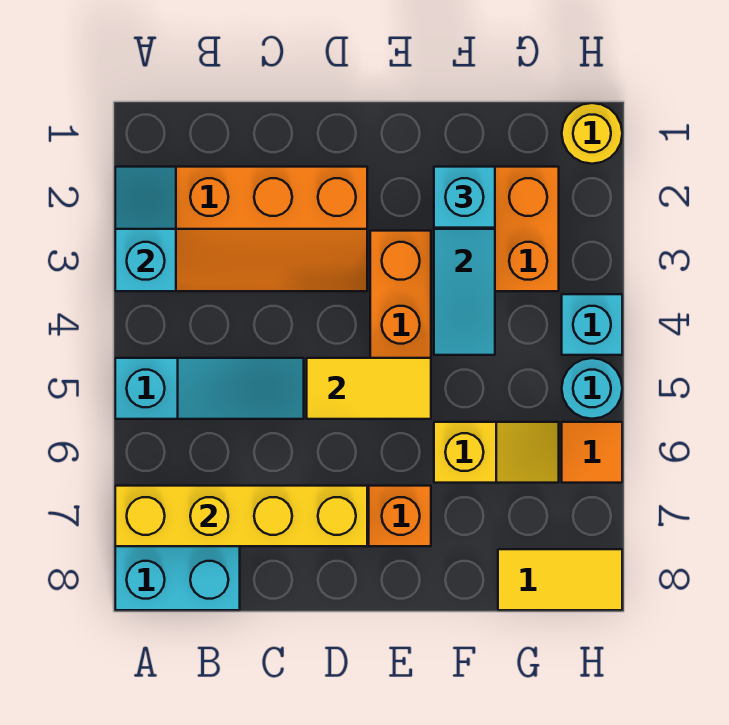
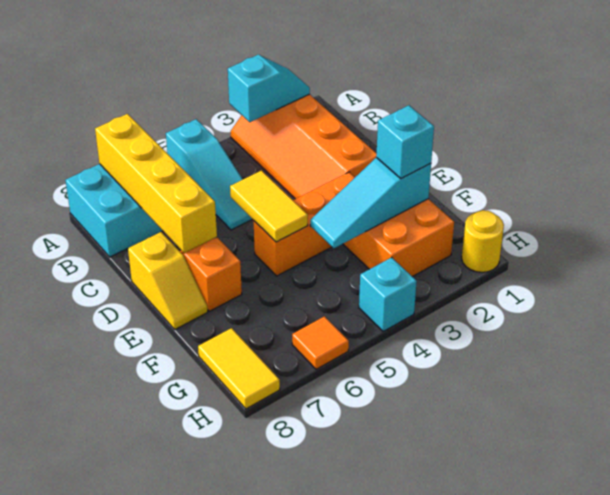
yellow 1x2 slope [434,422,559,483] -> yellow 1x2 slope moved to [128,232,208,329]
cyan 1x1 round brick [562,358,622,419] -> none

